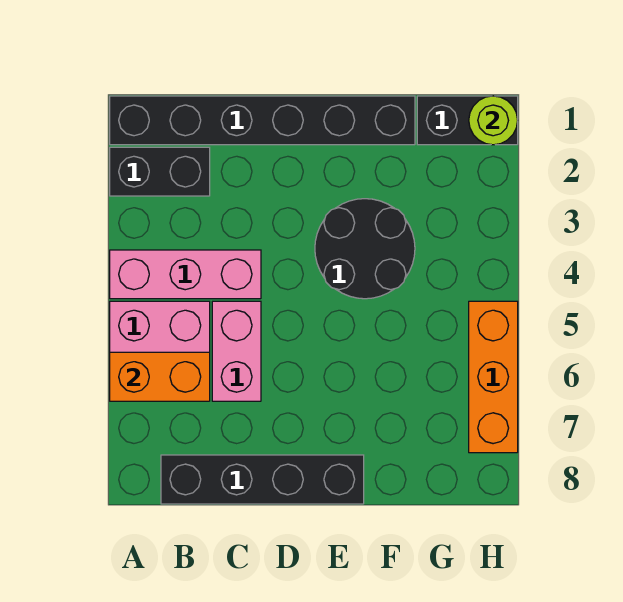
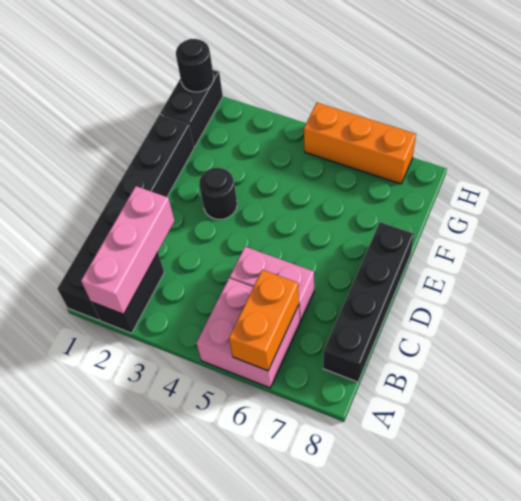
pink 1x3 brick [110,250,261,299] -> pink 1x3 brick moved to [81,186,175,314]
black 2x2 round brick [315,199,415,299] -> black 1x1 round brick [199,168,237,219]
lime 1x1 round brick [469,96,518,145] -> black 1x1 round brick [176,39,214,92]

